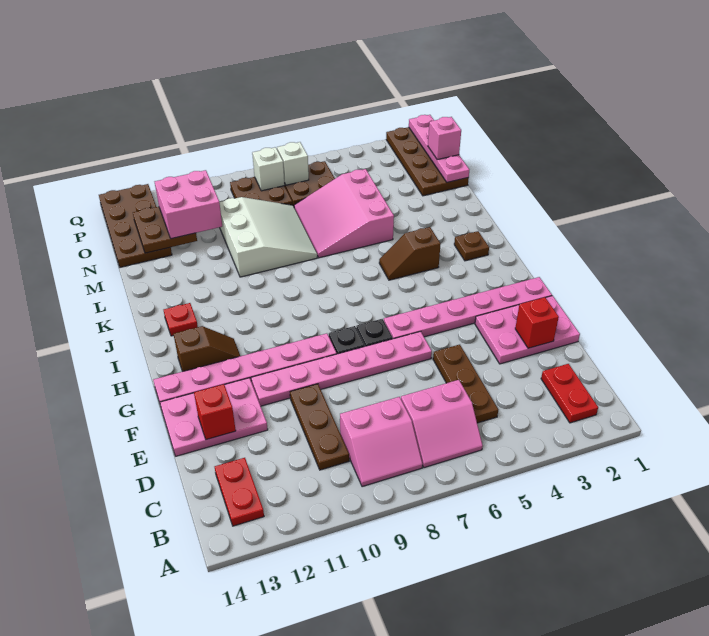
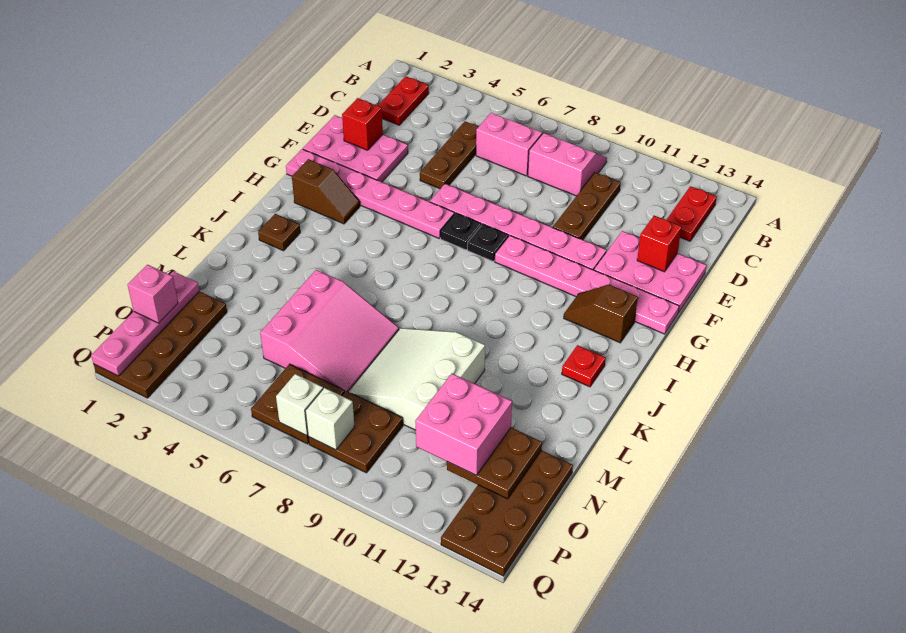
brown 1x2 slope [379,227,441,280] -> brown 1x2 slope moved to [292,159,360,224]

